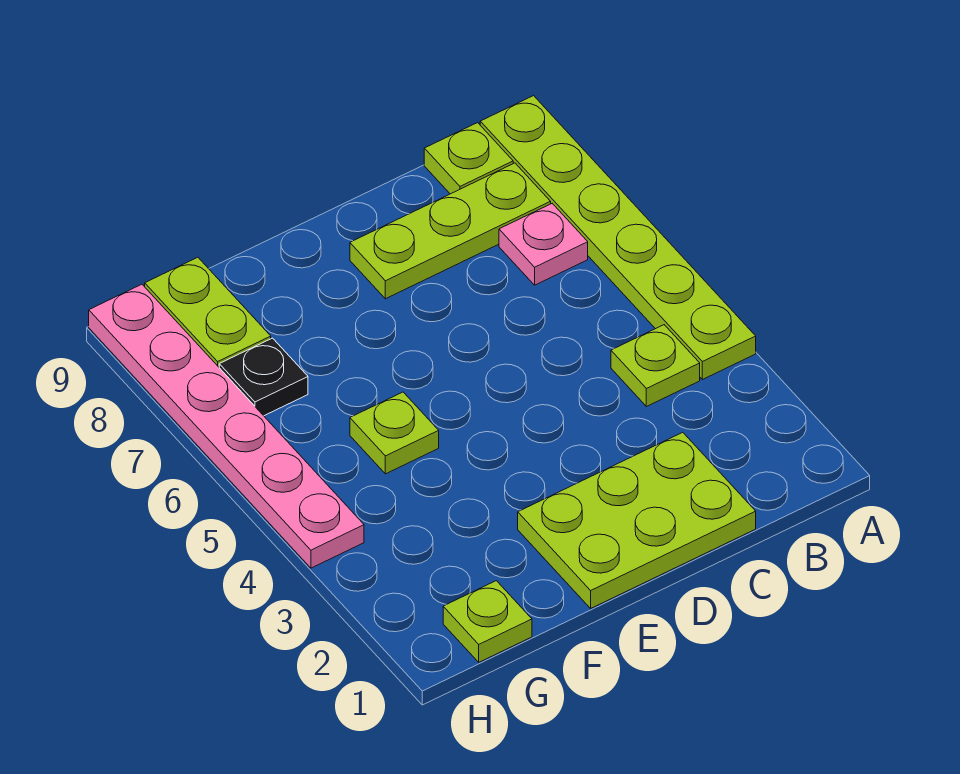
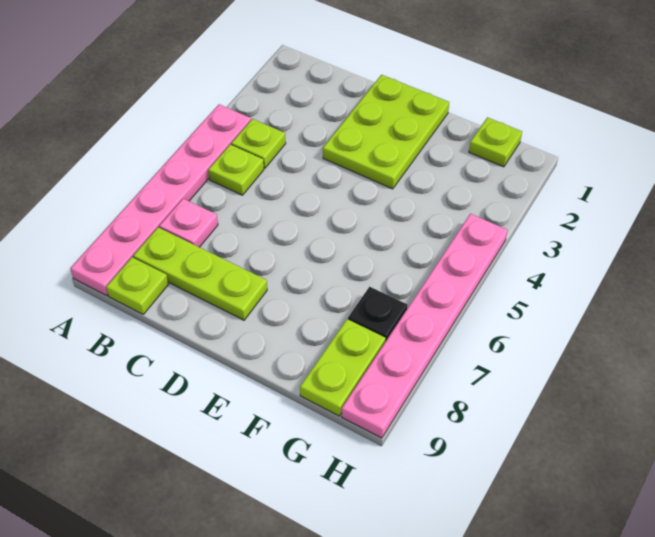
lime 1x6 plate [480,96,756,380] -> pink 1x6 plate [70,104,251,296]
lime 2x3 plate [518,432,756,608] -> lime 2x3 plate turned to [323,75,449,189]
lime 1x1 plate [350,392,439,474] -> lime 1x1 plate moved to [208,144,264,195]

